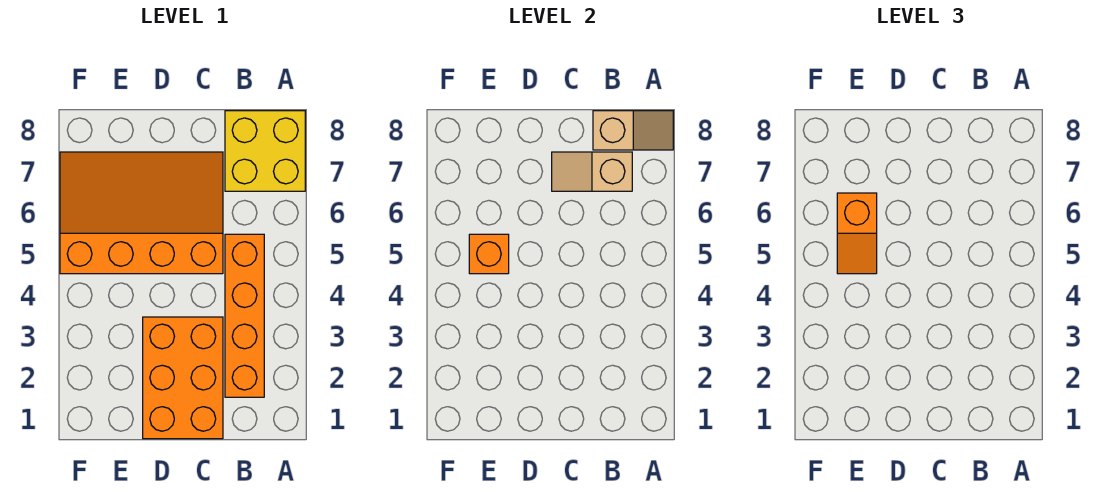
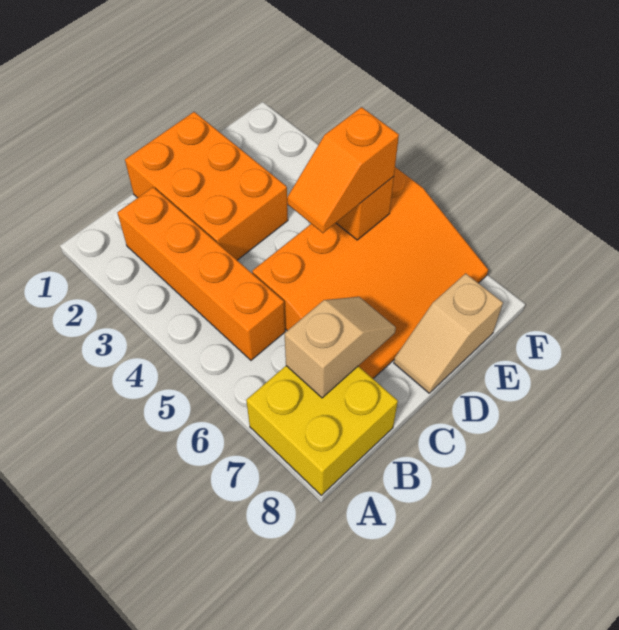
tan 1x2 slope [593,111,673,150] -> tan 1x2 slope moved to [394,273,503,393]
orange 1x2 slope [837,193,877,274] -> orange 1x2 slope turned to [287,107,399,233]

